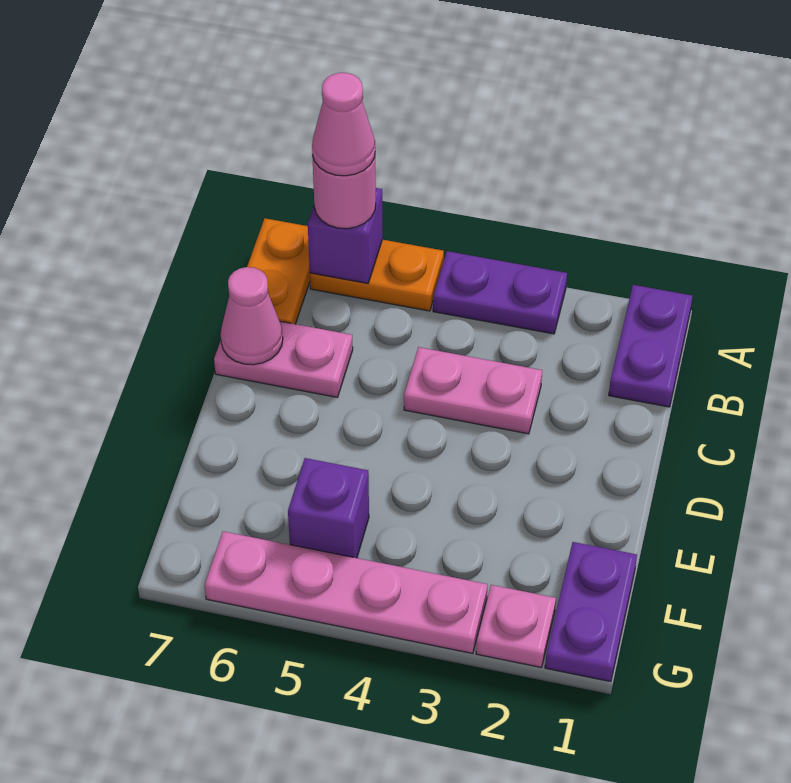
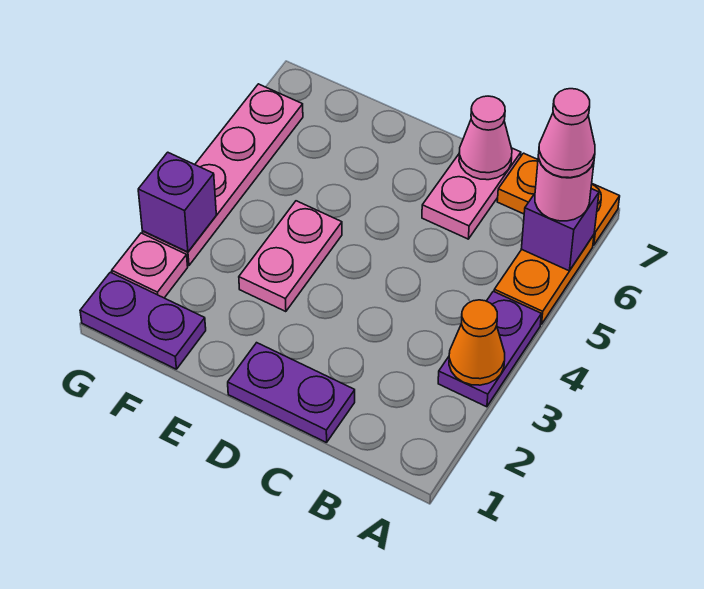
purple 1x2 plate [609,285,692,407] -> purple 1x2 plate moved to [228,343,355,443]
none -> orange 1x1 cone [449,300,505,385]
pink 1x2 plate [404,347,542,434] -> pink 1x2 plate moved to [239,201,342,312]
purple 1x1 brick [288,458,369,558] -> purple 1x1 brick moved to [138,152,216,252]

